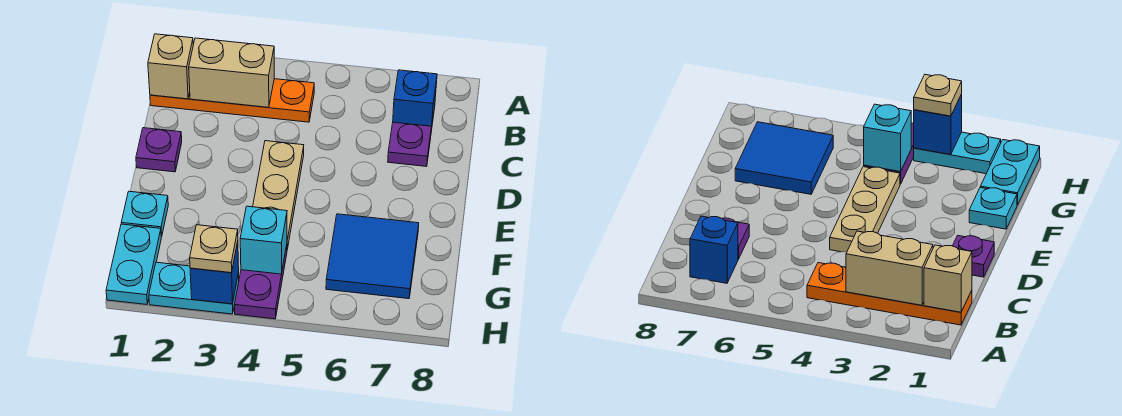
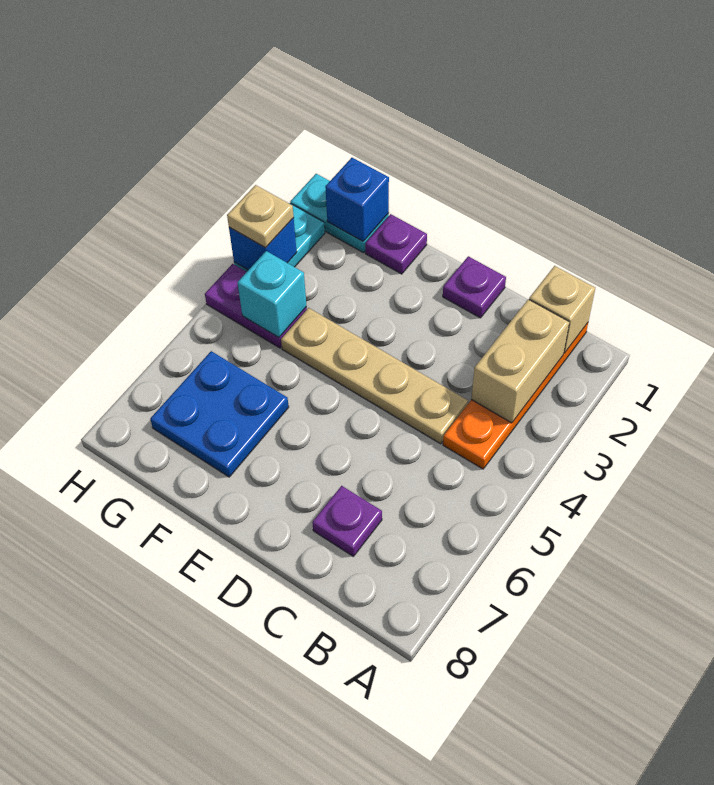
blue 1x1 brick [393,70,437,131] -> blue 1x1 brick moved to [325,158,389,241]
tan 1x3 plate [253,141,304,249] -> tan 1x4 plate [281,308,468,444]
cyan 1x1 plate [121,191,168,237] -> purple 1x1 plate [365,214,427,274]
blue 2x2 tile [326,214,419,299] -> blue 2x2 plate [150,351,289,477]

